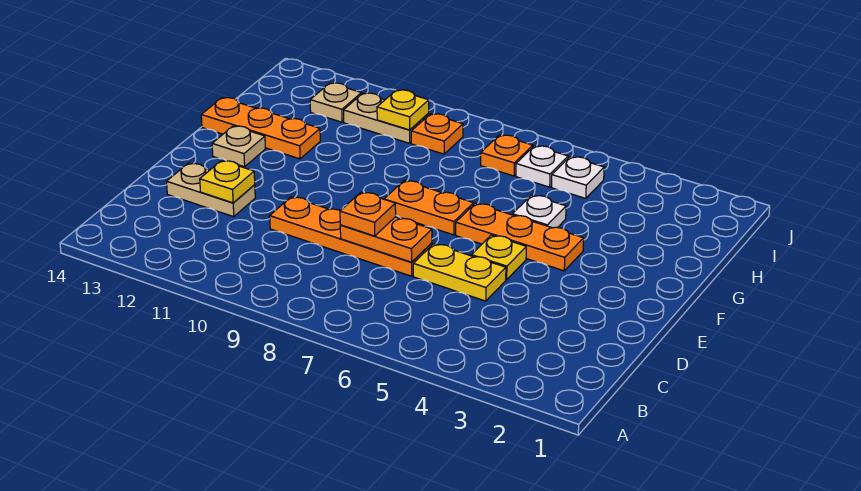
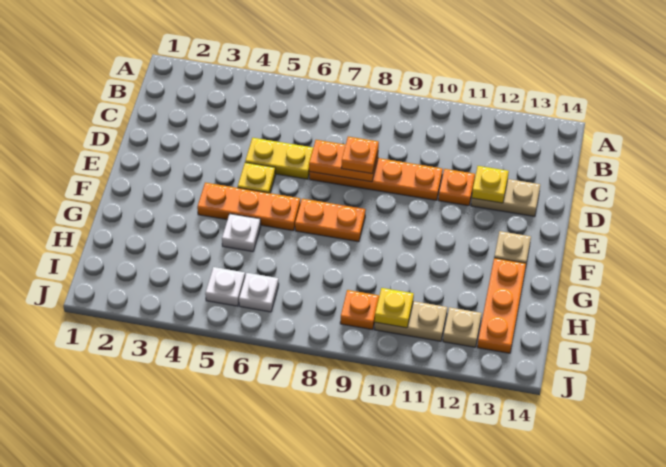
orange 1x3 plate [201,98,320,159] -> orange 1x3 plate turned to [477,258,526,353]
orange 1x1 plate [481,135,533,176] -> orange 1x1 plate moved to [438,169,475,206]

